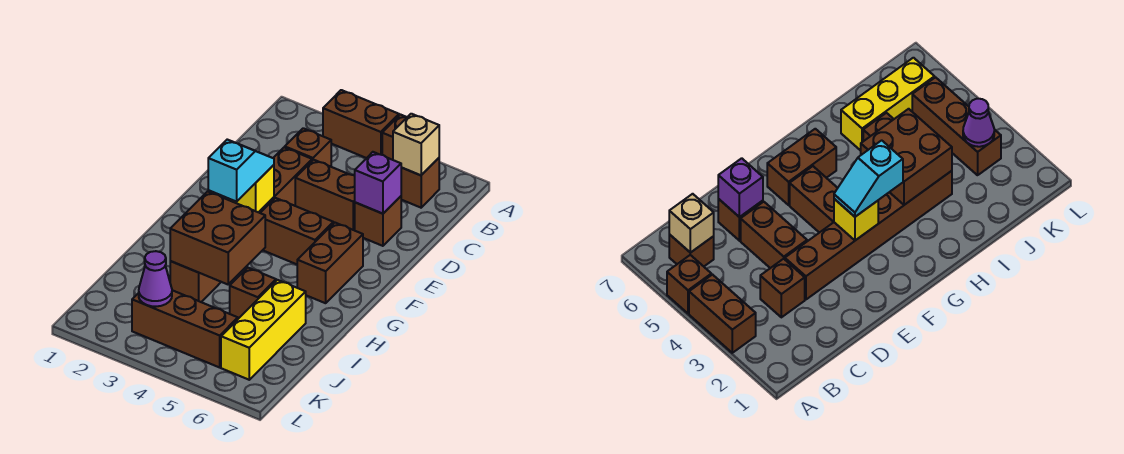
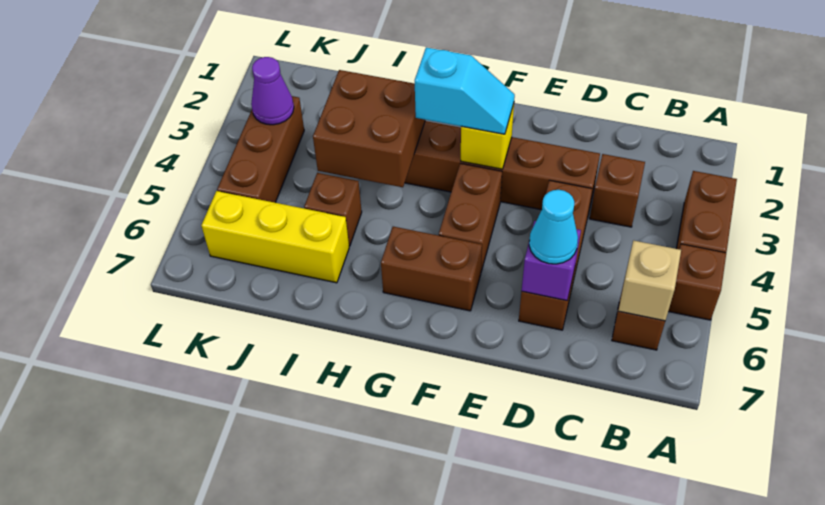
none -> cyan 1x1 cone [529,190,578,264]

